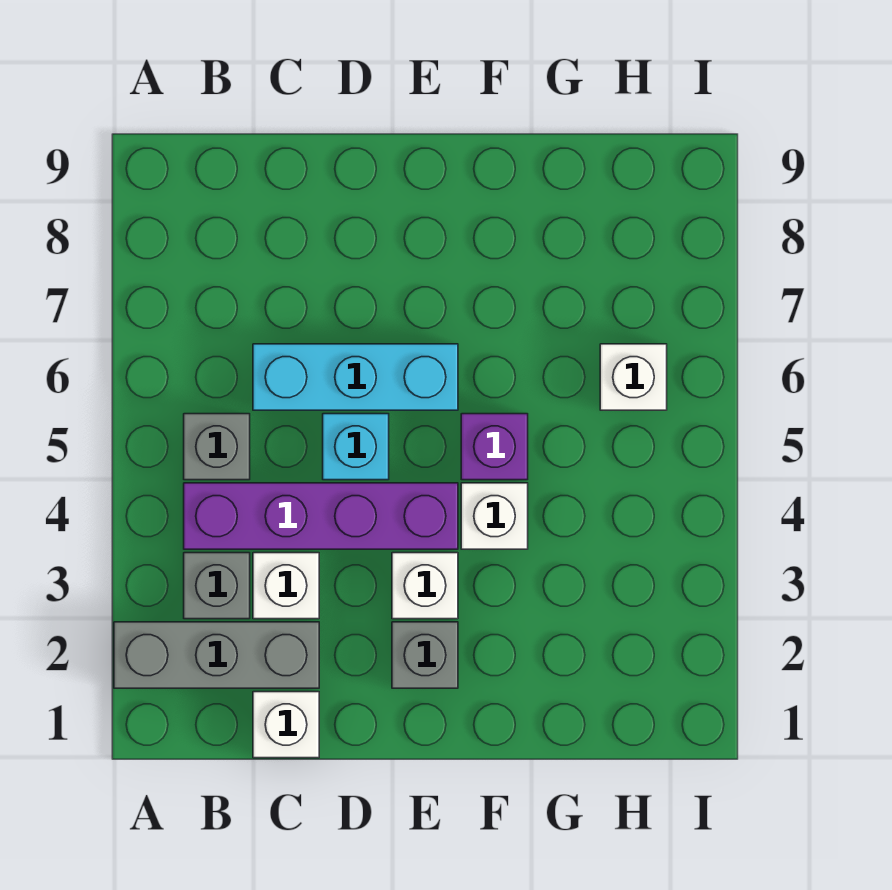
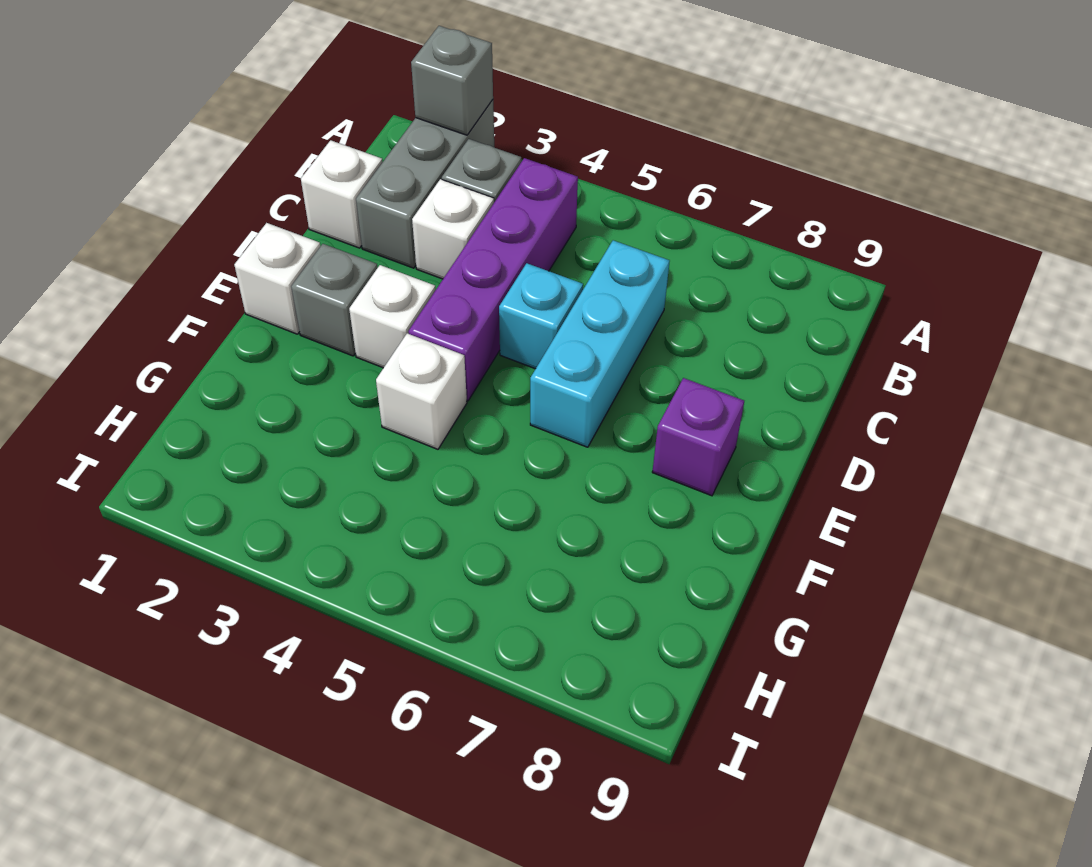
grey 1x1 brick [184,414,250,480] -> grey 1x1 brick moved to [411,26,493,135]
purple 1x1 brick [461,414,528,480] -> purple 1x1 brick moved to [652,378,744,496]
white 1x1 brick [600,344,667,410] -> white 1x1 brick moved to [234,223,320,334]

